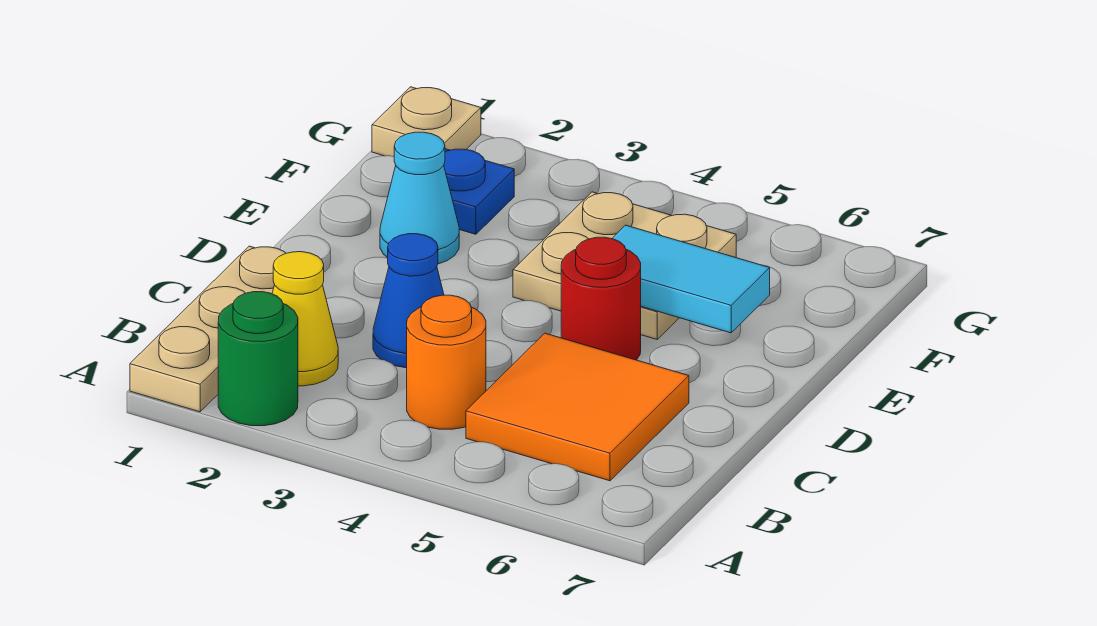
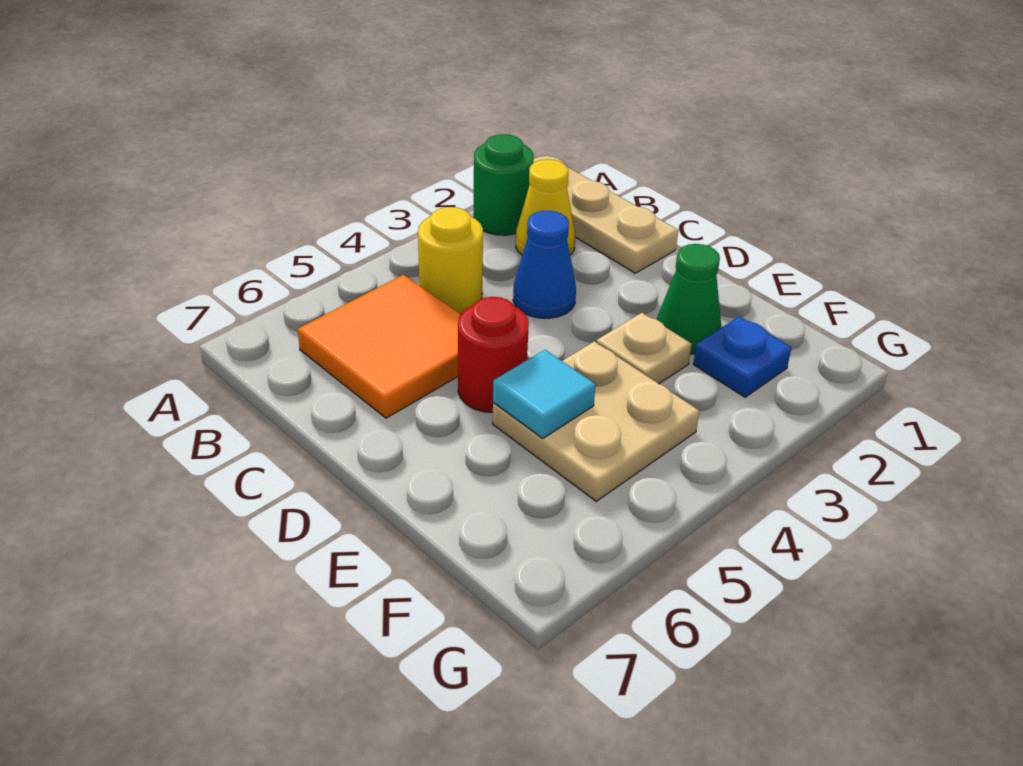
orange 1x1 round brick [407,295,486,429] -> yellow 1x1 round brick [418,207,483,314]
cyan 1x1 cone [380,132,459,264] -> green 1x1 cone [657,244,721,354]
cyan 1x2 tile [612,225,770,333] -> cyan 1x1 tile [493,350,596,438]
tan 1x1 plate [372,87,481,156] -> tan 1x1 plate moved to [596,313,692,384]

